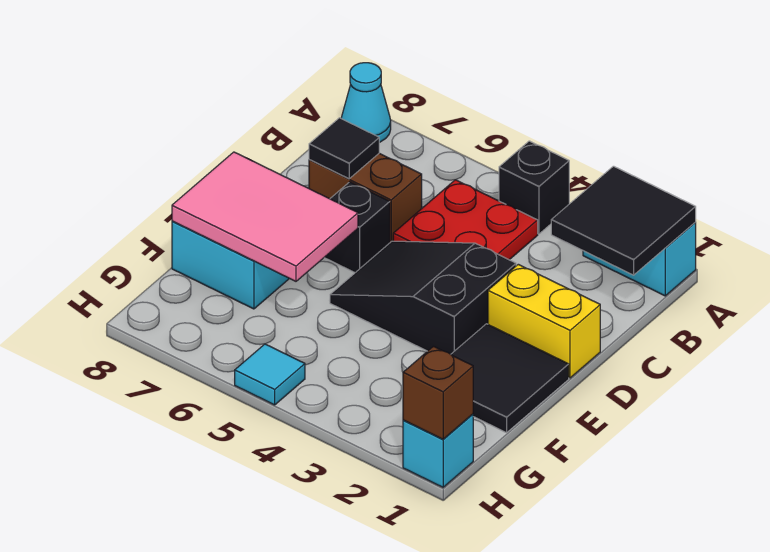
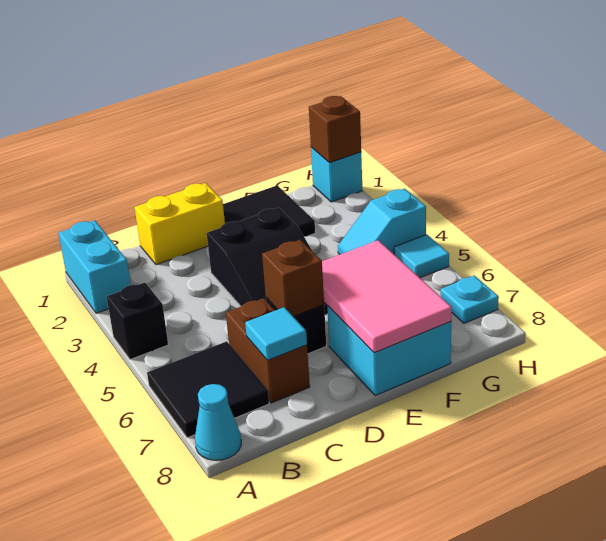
black 2x2 tile [551,166,696,275] -> black 2x2 tile moved to [147,341,269,438]
red 2x2 plate [393,180,538,260] -> none
black 1x1 tile [309,118,379,179] -> cyan 1x1 tile [245,307,307,360]
yellow 1x2 brick [488,264,600,378] -> yellow 1x2 brick turned to [135,183,225,265]
none -> brown 1x1 brick [262,240,324,317]
none -> cyan 1x2 slope [338,189,426,254]
none -> cyan 1x1 plate [441,275,499,323]

